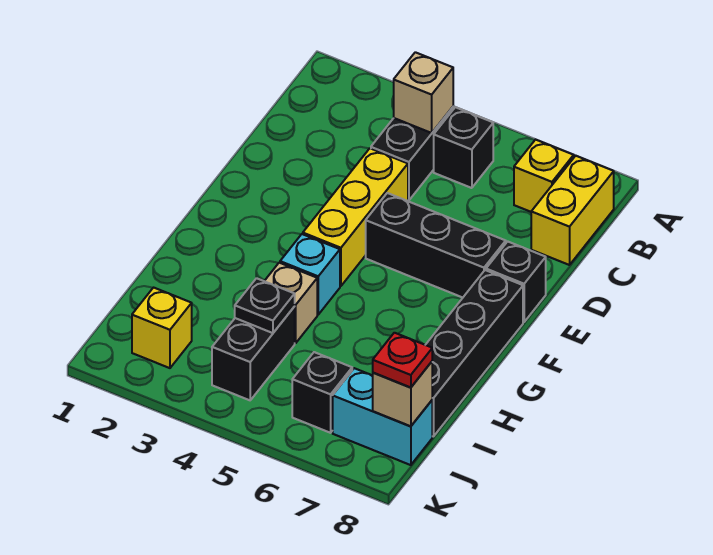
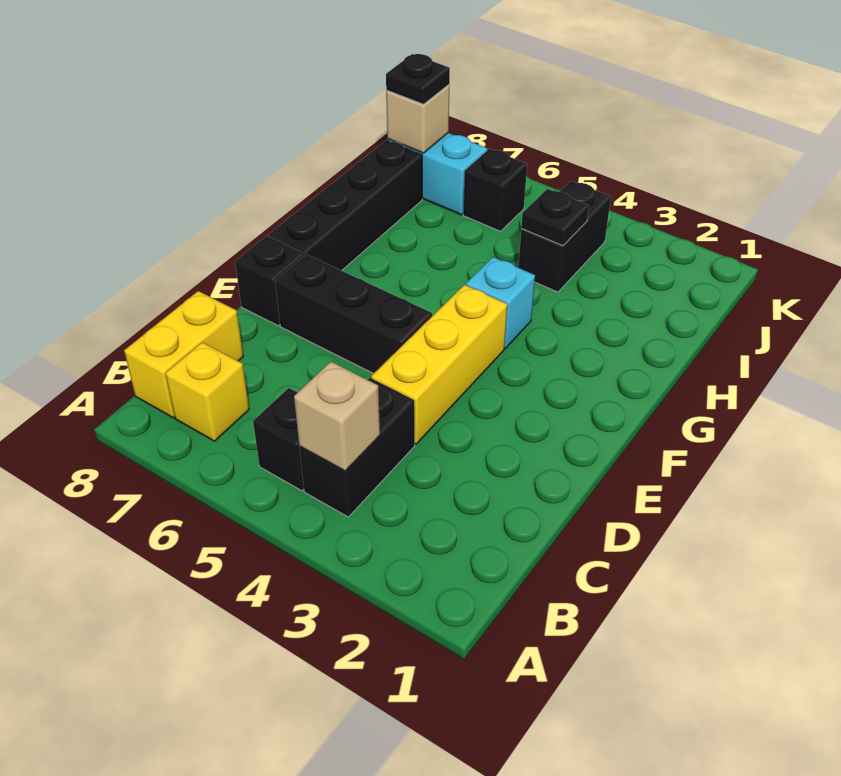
tan 1x1 brick [265,263,317,343] -> none
yellow 1x1 brick [132,288,192,368] -> none
red 1x1 plate [373,333,432,387] -> black 1x1 plate [386,54,450,104]

